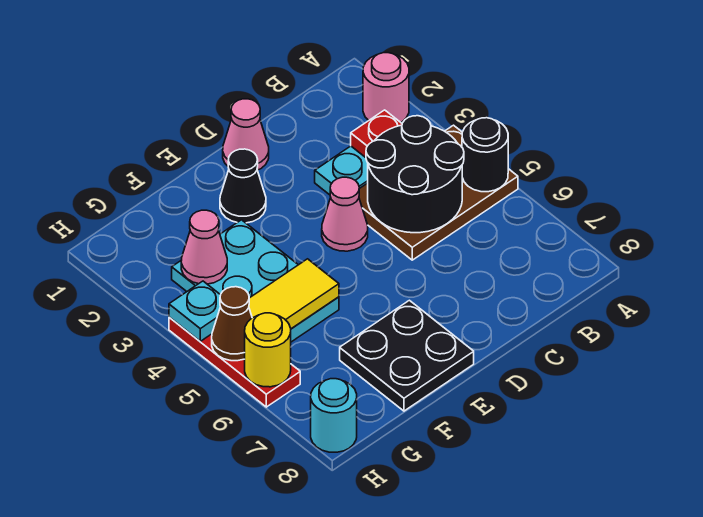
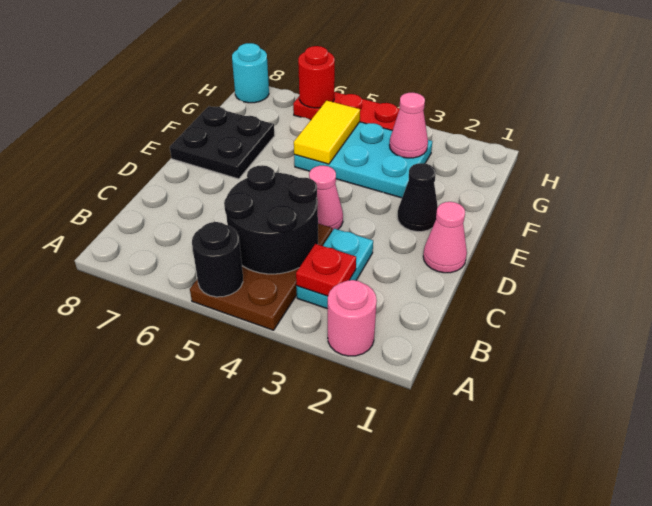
cyan 1x1 plate [169,281,220,341] -> none
brown 1x1 cone [212,287,252,361] -> none
yellow 1x1 round brick [245,313,291,387] -> red 1x1 round brick [298,46,335,108]

